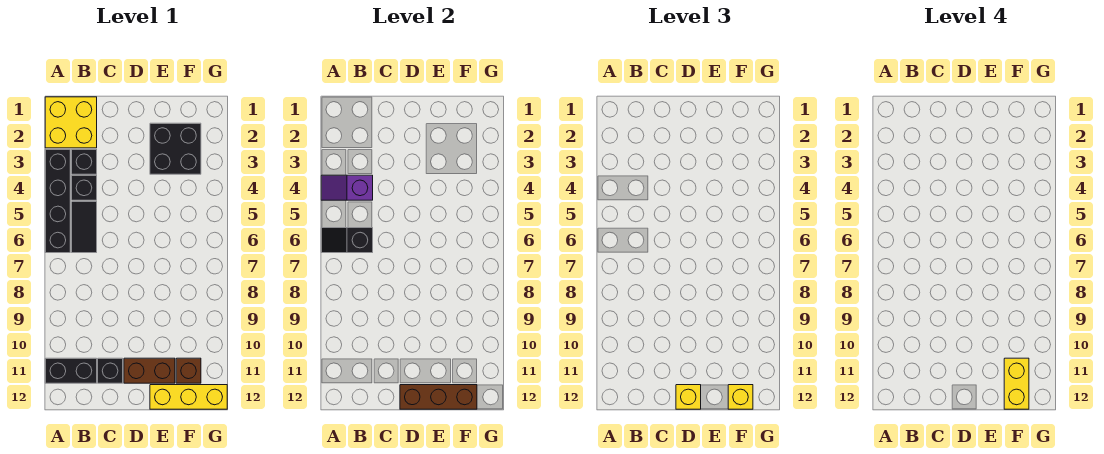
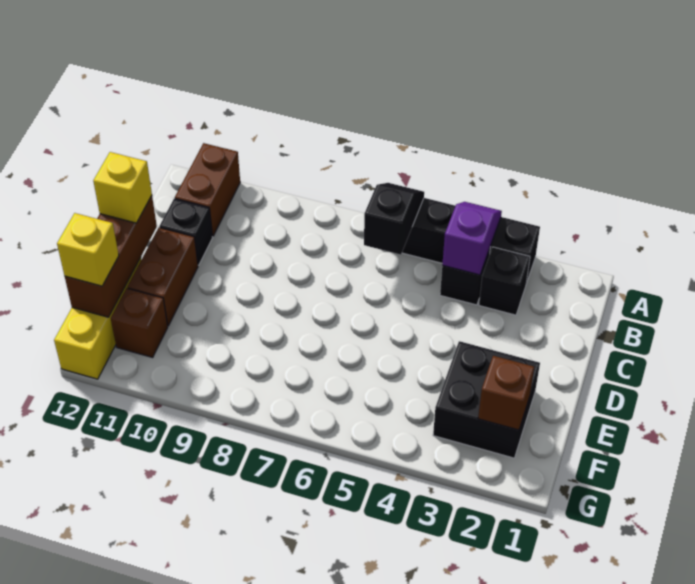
yellow 2x2 brick [45,97,97,148] -> none
black 1x2 brick [45,358,97,383] -> brown 1x2 brick [175,143,240,236]
black 1x2 tile [72,202,97,253] -> none
none -> brown 1x1 brick [478,356,534,430]
yellow 1x2 brick [1004,358,1029,409] -> none

